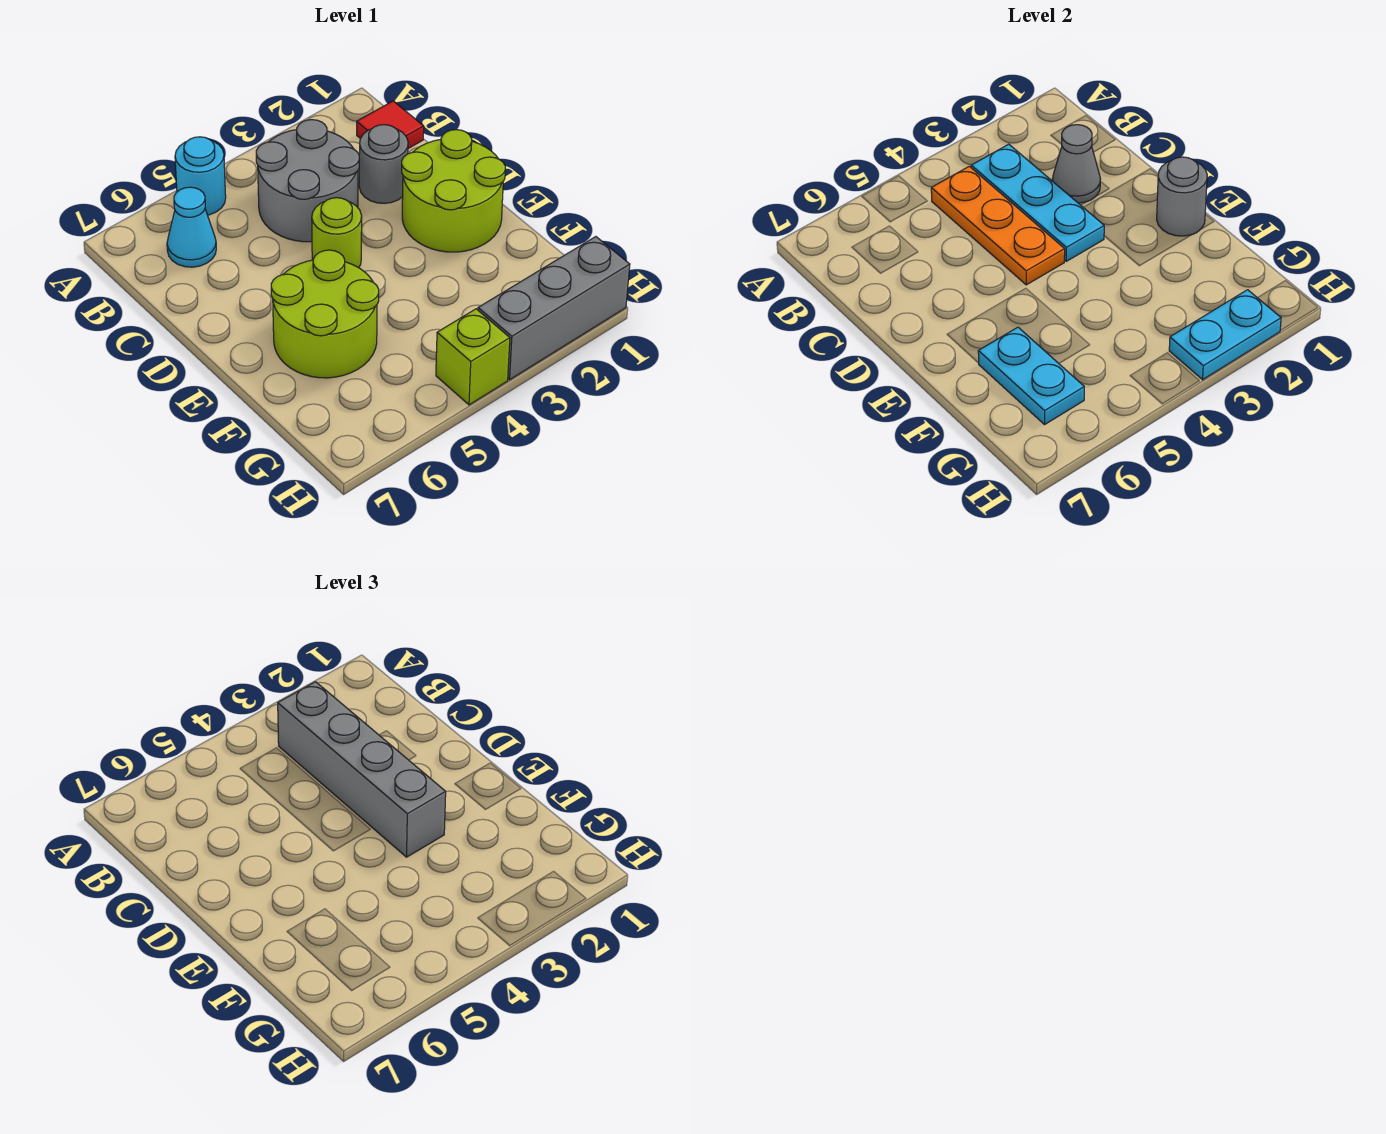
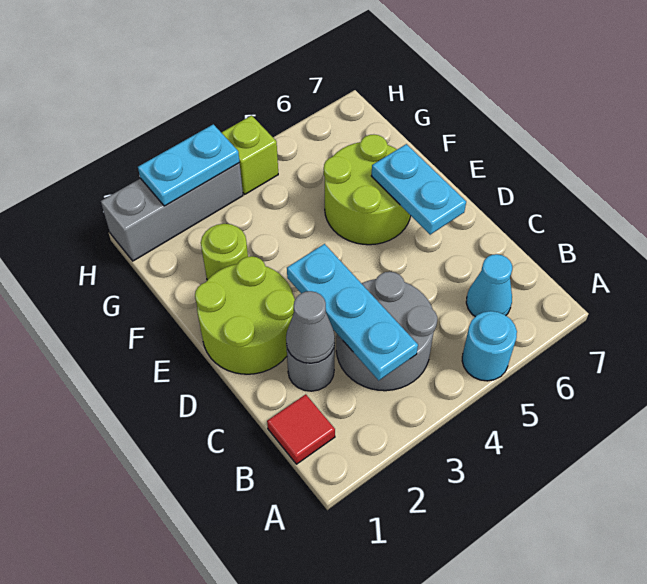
grey 1x4 brick [278,682,446,857] -> none
orange 1x3 plate [931,166,1065,285] -> none
lime 1x1 round brick [312,198,362,268] -> lime 1x1 round brick moved to [201,224,248,280]
grey 1x1 round brick [1157,157,1207,236] -> none
cyan 1x2 plate [978,327,1084,424] -> cyan 1x2 plate moved to [371,144,466,235]

